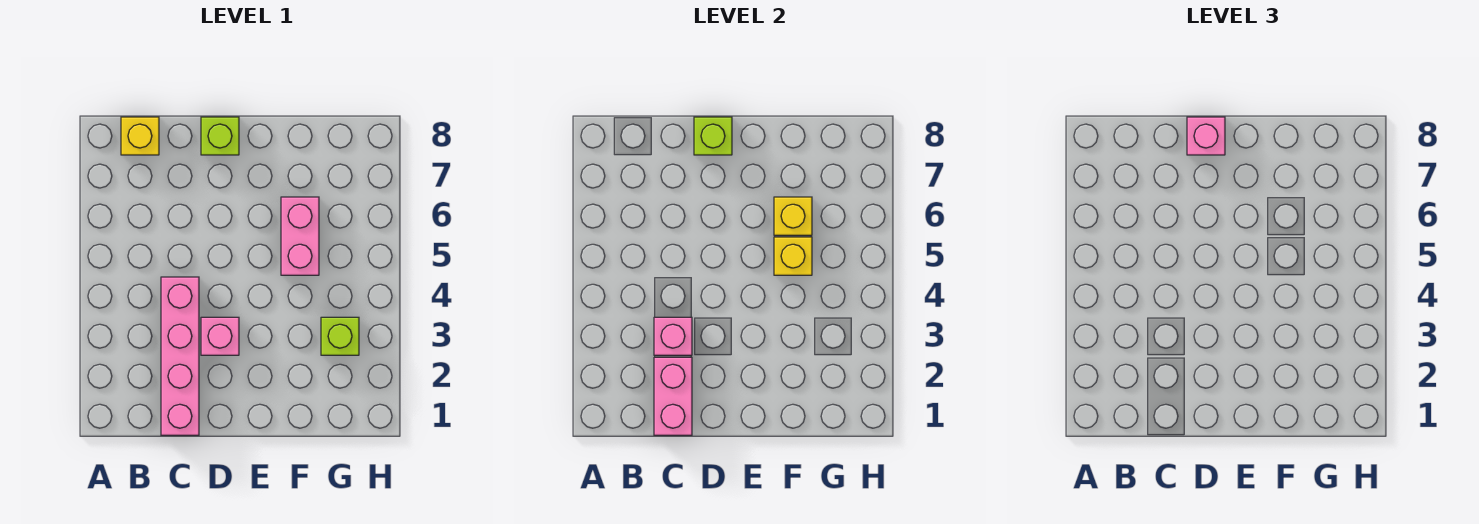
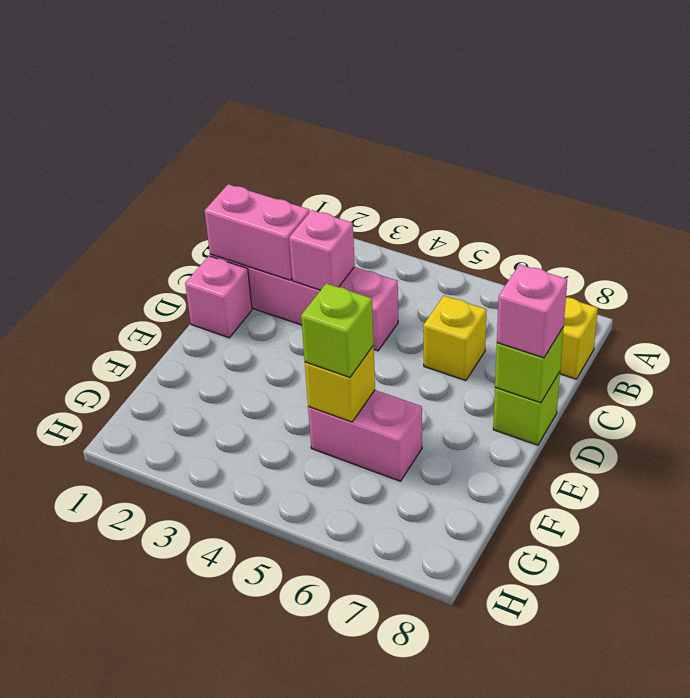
pink 1x1 brick [201,317,239,355] -> pink 1x1 brick moved to [185,256,252,338]
yellow 1x1 brick [774,197,812,235] -> yellow 1x1 brick moved to [424,296,487,381]
lime 1x1 brick [321,317,359,355] -> lime 1x1 brick moved to [301,283,374,377]

